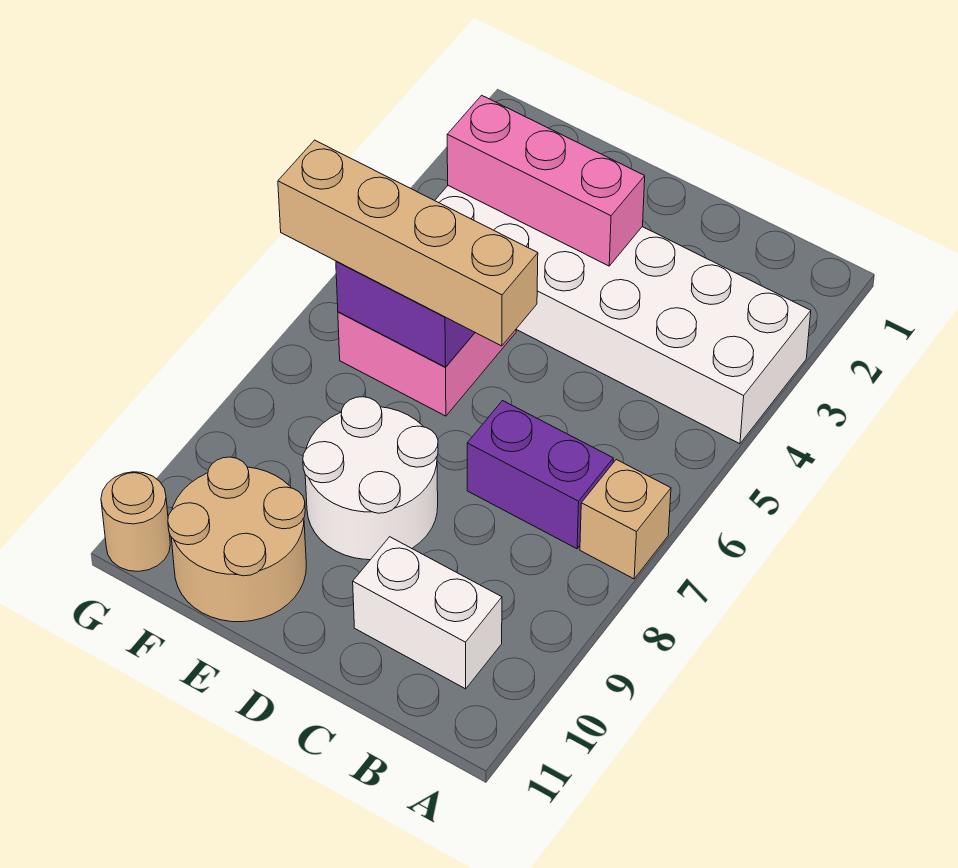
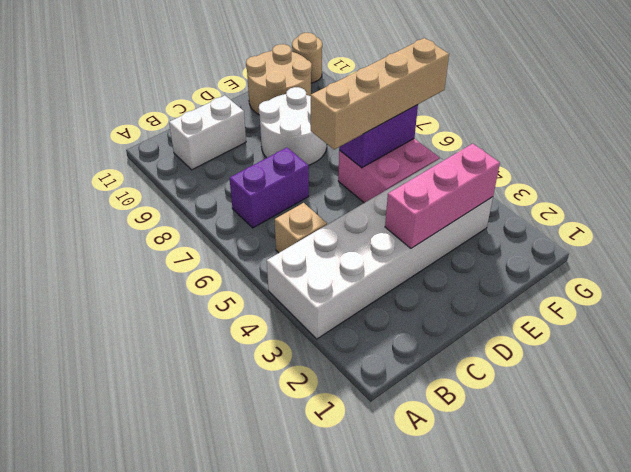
tan 1x1 brick [580,460,671,579] -> tan 1x1 brick moved to [275,203,327,253]

